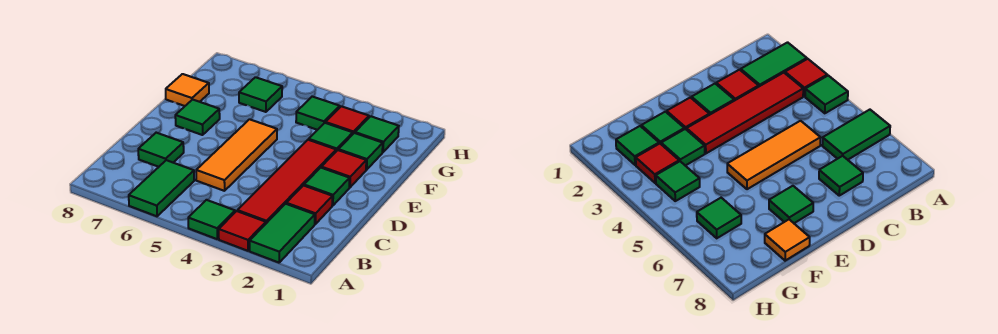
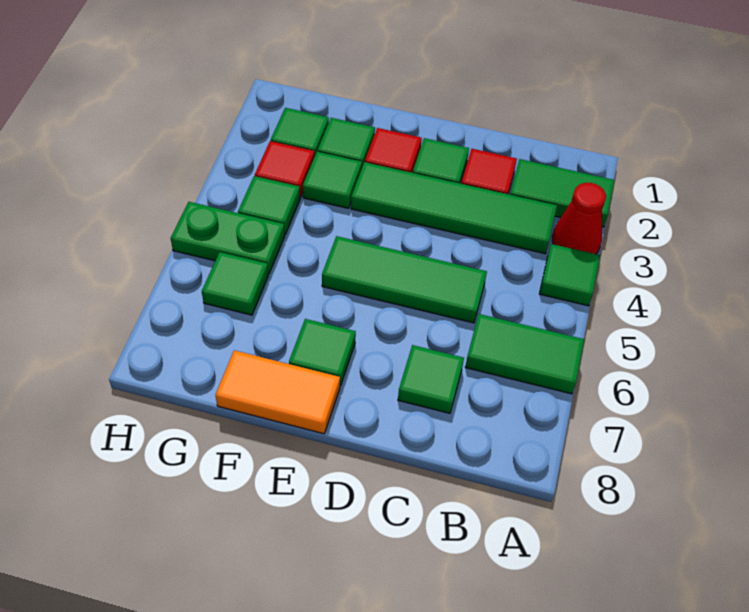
red 1x1 tile [219,211,266,251] -> red 1x1 cone [552,183,606,254]
red 1x4 tile [238,140,336,223] -> green 1x4 tile [351,162,557,254]
orange 1x3 tile [196,119,277,191] -> green 1x3 tile [322,236,487,323]
orange 1x1 tile [166,74,209,106] -> orange 1x2 tile [215,350,340,434]
none -> green 1x2 plate [171,202,285,274]

